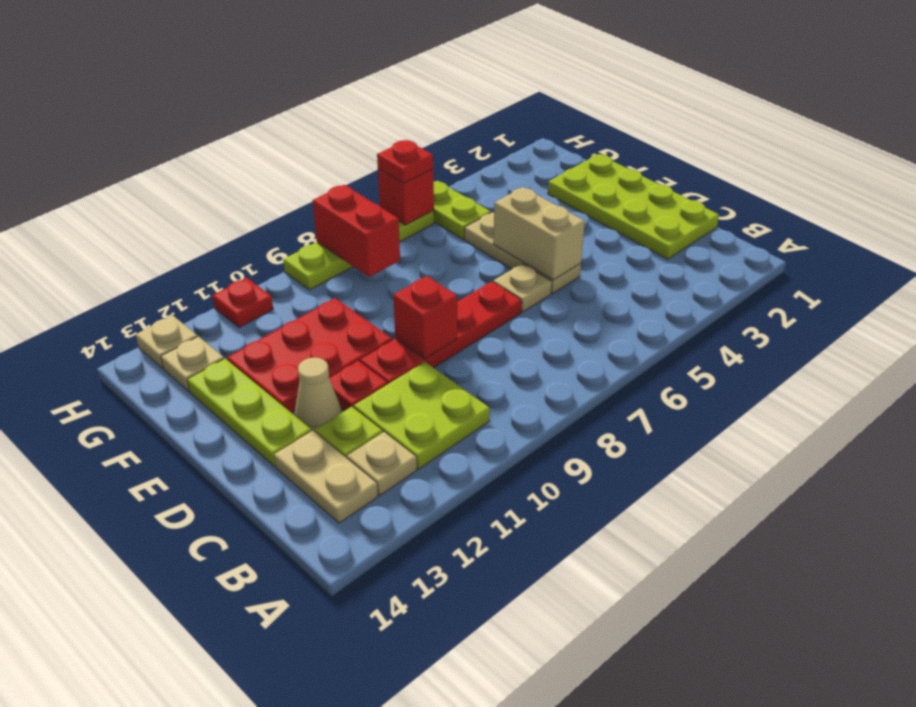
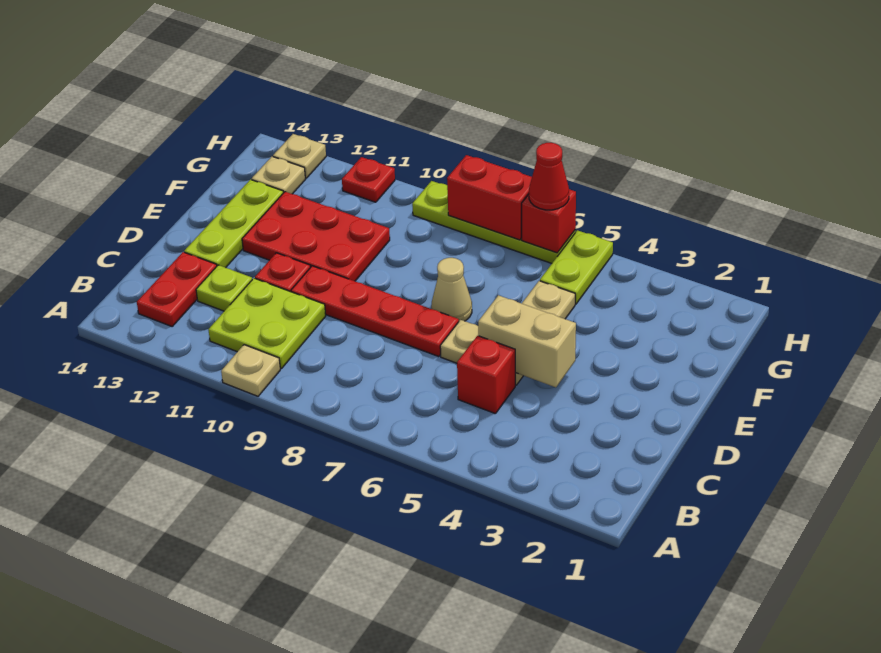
tan 1x1 plate [347,432,417,495] -> tan 1x1 plate moved to [221,345,280,396]
tan 1x2 plate [274,431,378,523] -> red 1x2 plate [137,252,217,326]
lime 2x4 plate [548,154,719,259] -> none
tan 1x2 brick [493,187,585,280] -> tan 1x2 brick turned to [478,295,576,387]
red 1x1 brick [393,276,457,359] -> red 1x1 brick moved to [457,336,515,414]
tan 1x1 cone [294,358,342,432] -> tan 1x1 cone moved to [431,258,472,321]
red 1x2 brick [313,185,400,277] -> red 1x2 brick turned to [447,155,532,240]
red 1x1 plate [377,140,433,183] -> red 1x1 cone [529,143,569,210]

